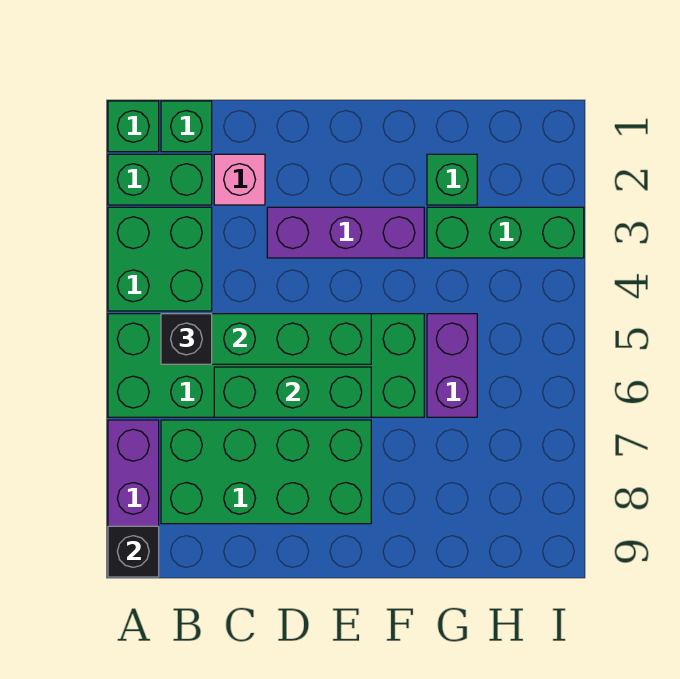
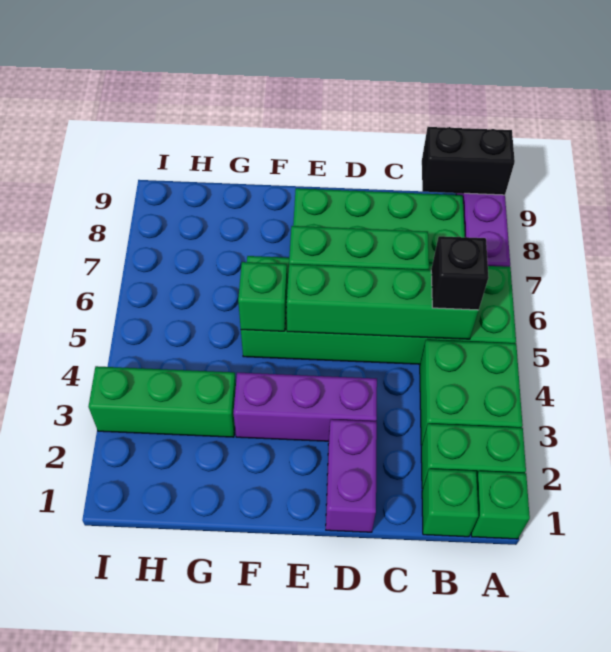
black 1x1 brick [108,526,159,577] -> black 1x2 brick [422,127,515,195]
pink 1x1 brick [214,154,265,205] -> none
green 1x1 brick [427,154,477,205] -> green 1x1 brick moved to [238,262,287,331]
purple 1x2 brick [427,314,477,417] -> purple 1x2 brick moved to [326,419,377,532]

